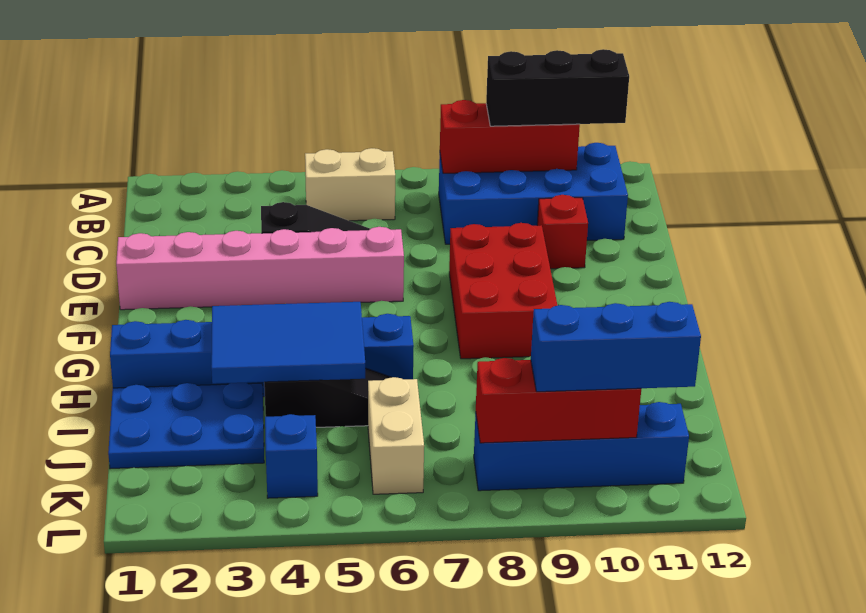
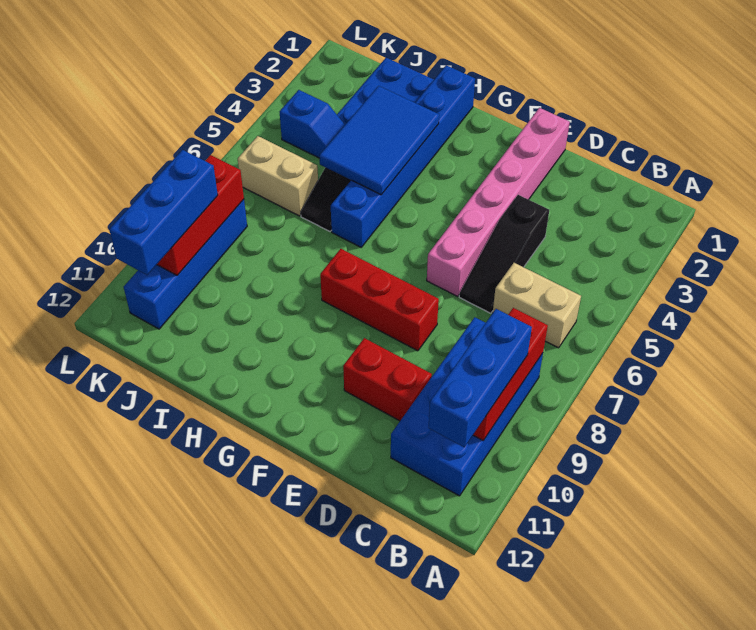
tan 1x2 brick [305,148,395,221] -> tan 1x2 brick turned to [493,263,581,348]
black 1x3 brick [486,49,629,126] -> blue 1x3 brick [428,309,532,447]
red 1x1 brick [537,195,588,269] -> red 1x2 brick [343,338,432,421]
red 2x3 brick [449,223,558,359] -> red 1x3 brick [320,249,439,351]

